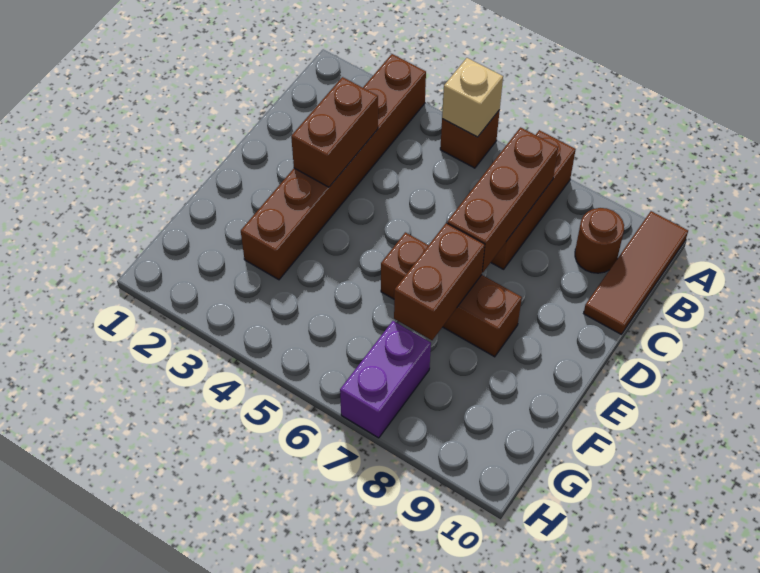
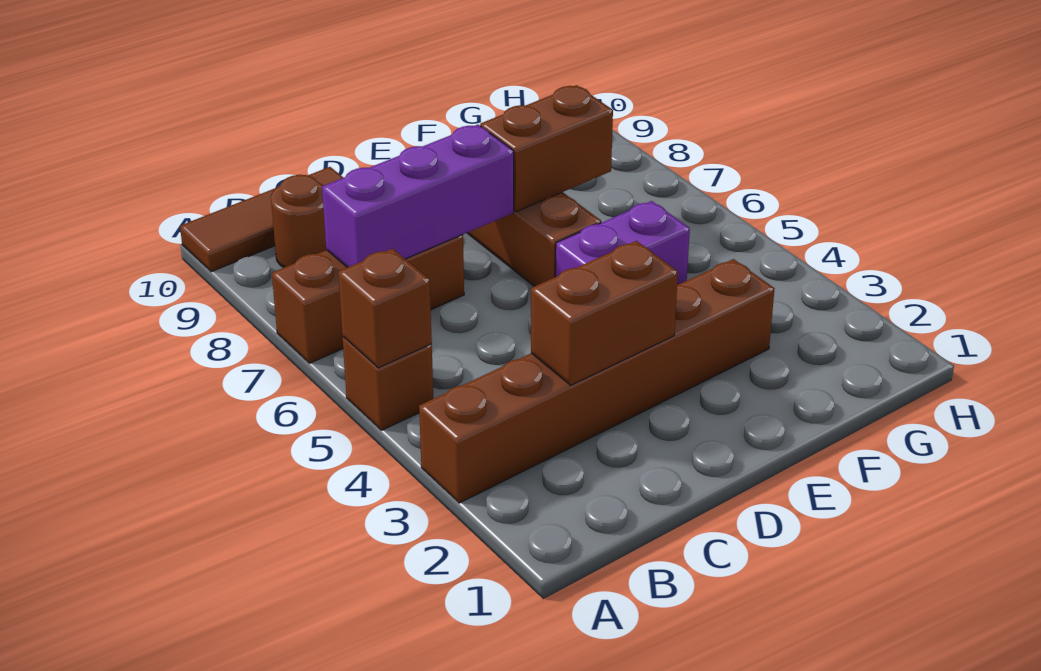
tan 1x1 brick [442,58,503,137] -> brown 1x1 brick [338,249,432,368]
brown 1x3 brick [447,127,558,273] -> purple 1x3 brick [322,125,514,267]
purple 1x2 brick [340,321,431,438] -> purple 1x2 brick moved to [555,201,690,285]

